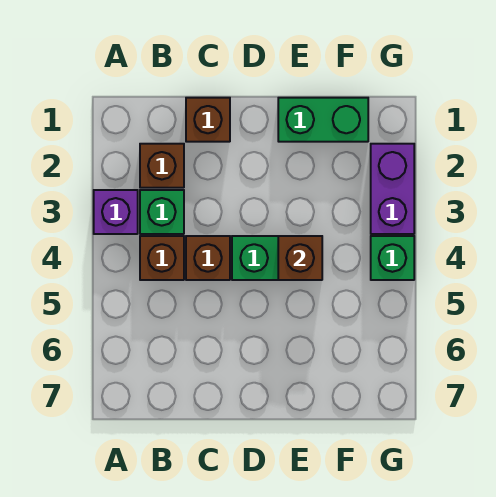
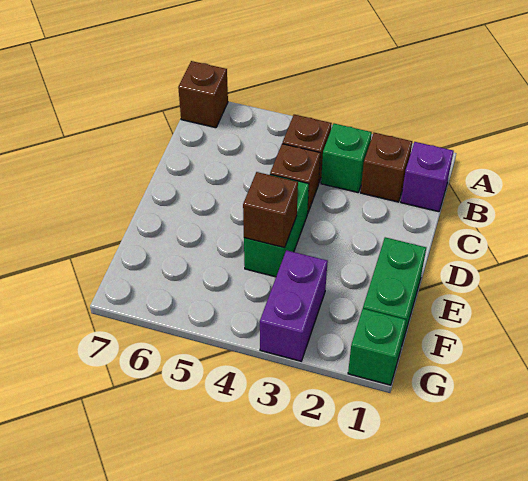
purple 1x1 brick [94,190,138,234] -> purple 1x1 brick moved to [401,142,454,212]
brown 1x1 brick [186,98,230,142] -> brown 1x1 brick moved to [178,61,228,128]
purple 1x2 brick [371,144,414,234] -> purple 1x2 brick turned to [260,250,328,361]
green 1x1 brick [371,236,414,280] -> green 1x1 brick moved to [348,309,406,385]

